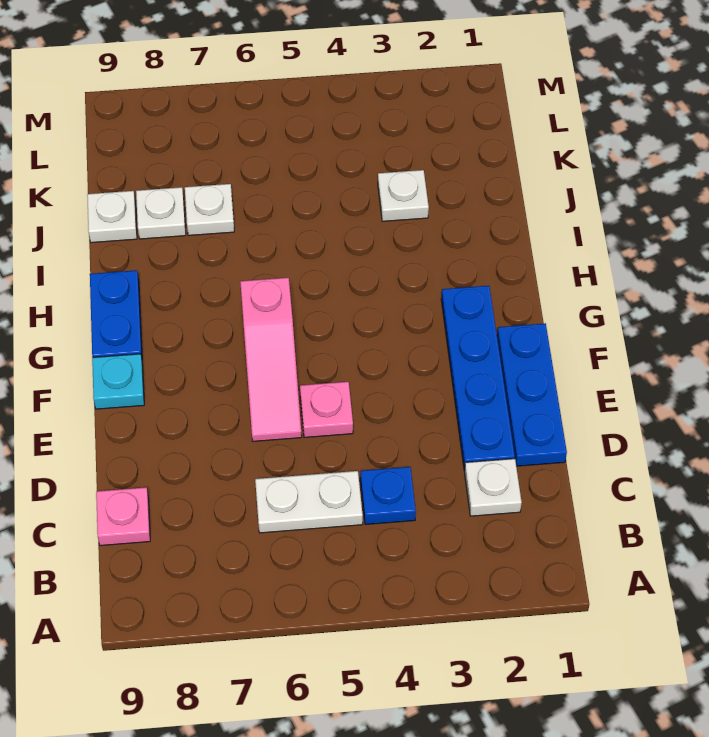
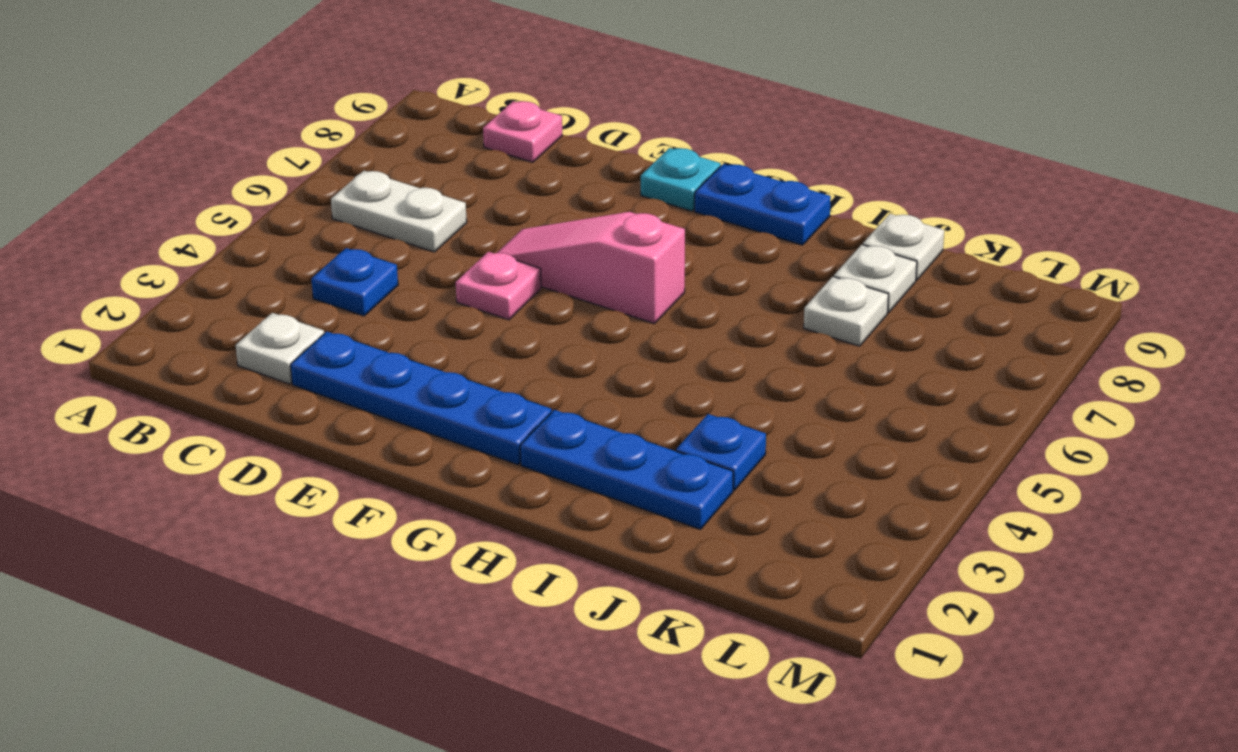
white 1x2 plate [255,471,363,533] -> white 1x2 plate turned to [331,171,467,252]
blue 1x3 plate [497,323,567,466] -> blue 1x3 plate moved to [520,410,733,529]
white 1x1 plate [378,170,429,221] -> blue 1x1 plate [676,414,766,490]

